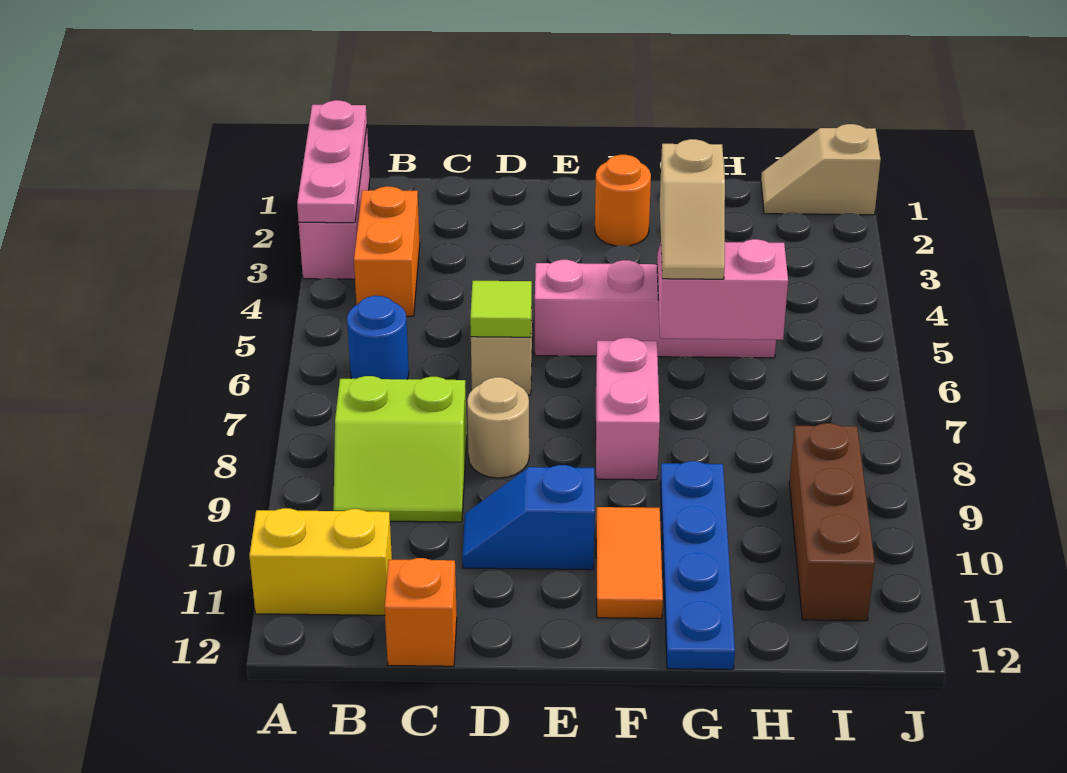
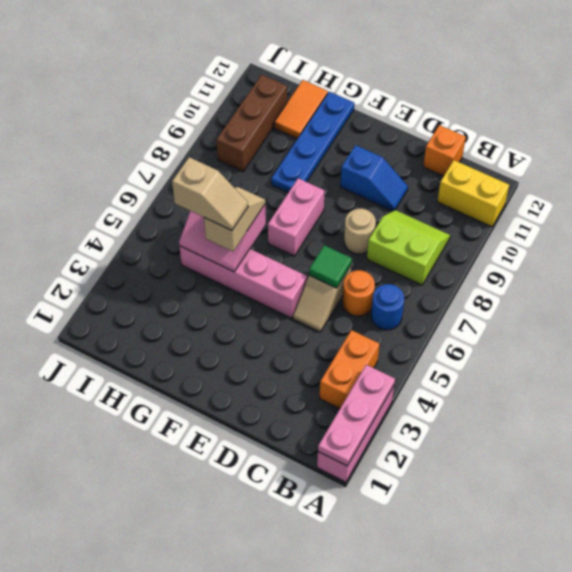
lime 1x1 tile [470,281,532,337] -> green 1x1 tile [309,245,352,288]
orange 1x1 round brick [595,155,651,246] -> orange 1x1 round brick moved to [343,270,375,316]
orange 1x2 tile [596,507,663,618] -> orange 1x2 tile moved to [274,80,328,139]
tan 1x2 slope [761,124,881,215] -> tan 1x2 slope moved to [172,157,248,230]

